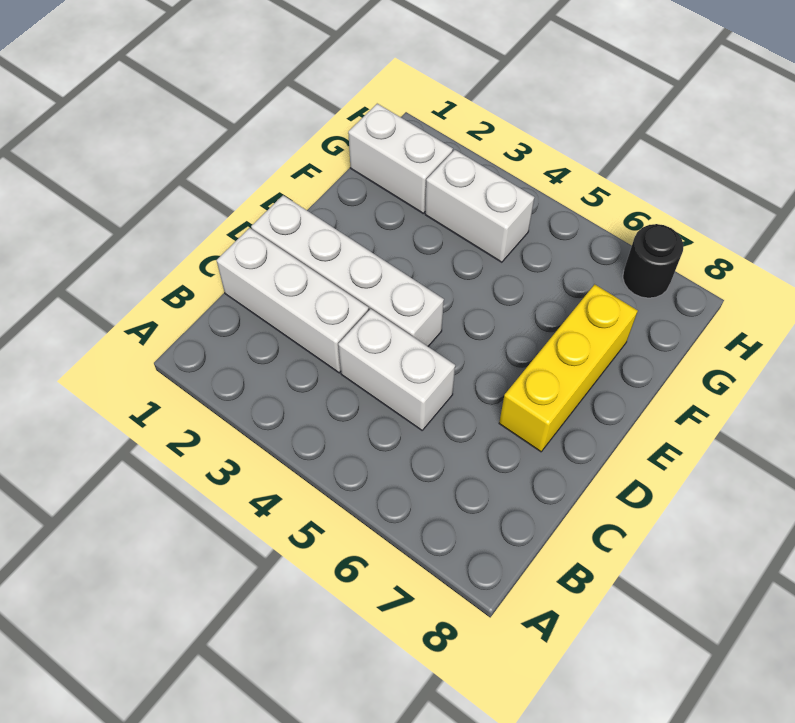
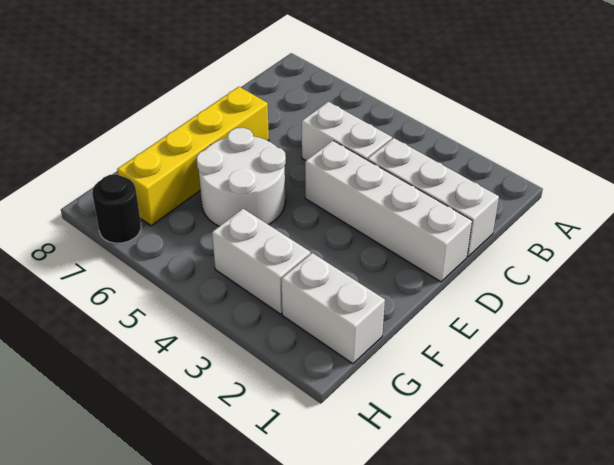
yellow 1x3 brick [499,285,638,452] -> yellow 1x4 brick [117,87,269,226]
none -> white 2x2 round brick [197,128,286,226]

